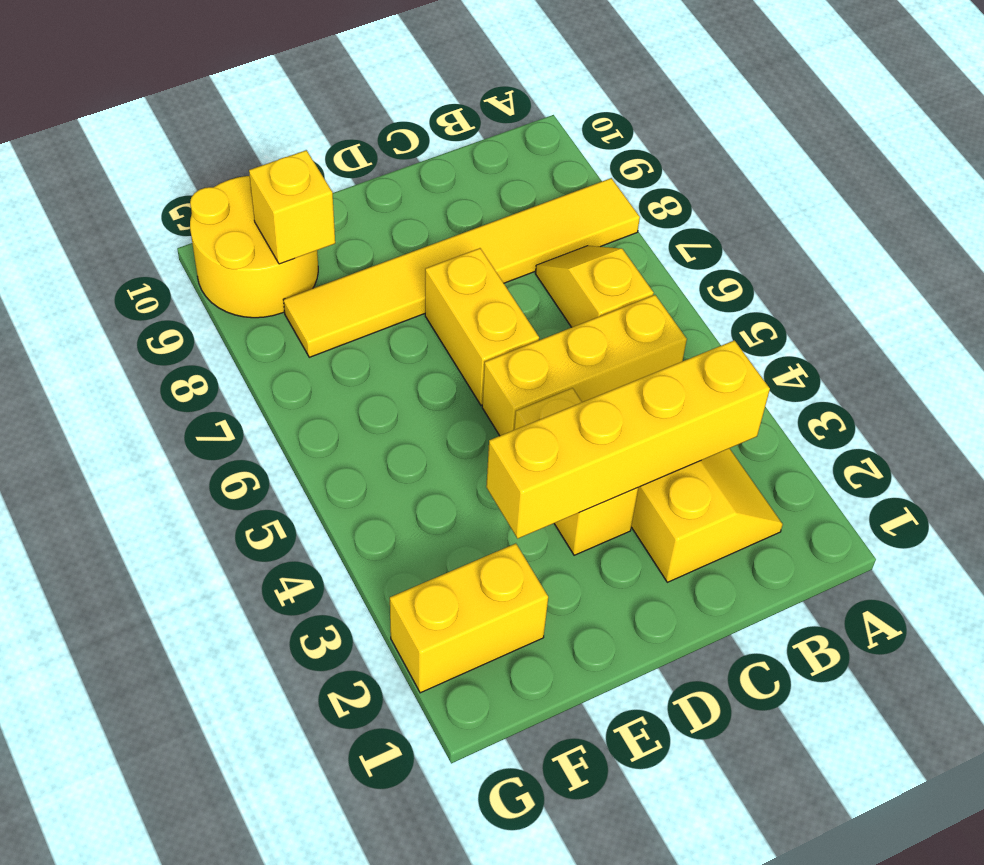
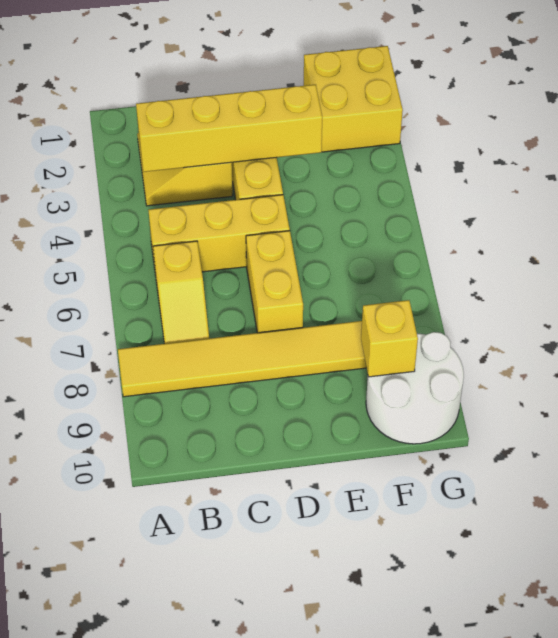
yellow 1x2 brick [390,543,548,693] -> yellow 2x2 brick [304,46,403,152]
yellow 2x2 round brick [190,176,318,318] -> white 2x2 round brick [366,332,464,444]

